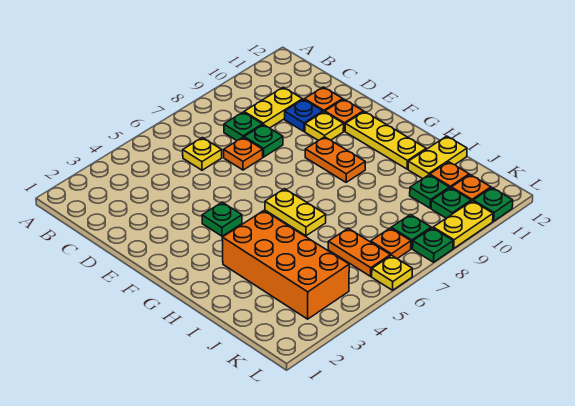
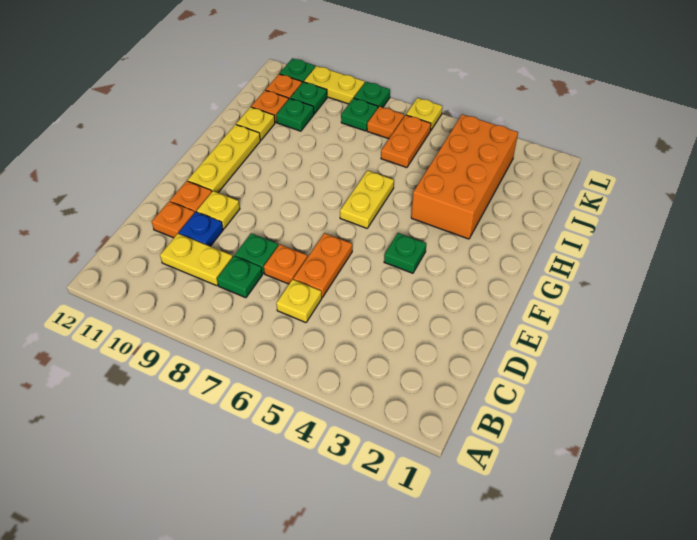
orange 1x2 plate [305,137,365,182] -> orange 1x2 plate moved to [293,233,352,297]
yellow 1x2 plate [408,136,467,179] -> yellow 1x1 plate [236,107,275,140]

